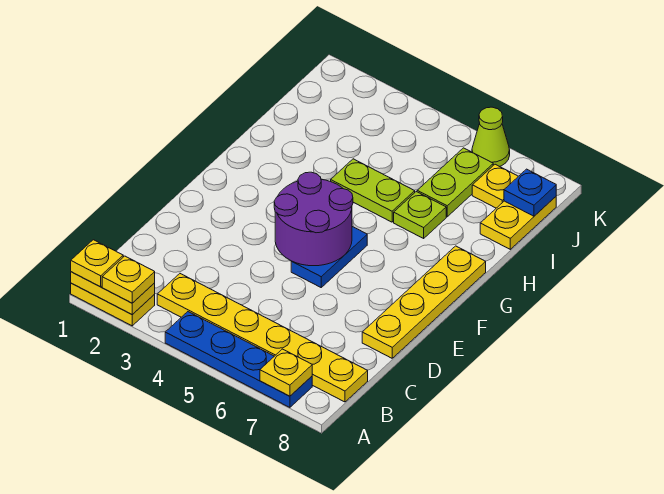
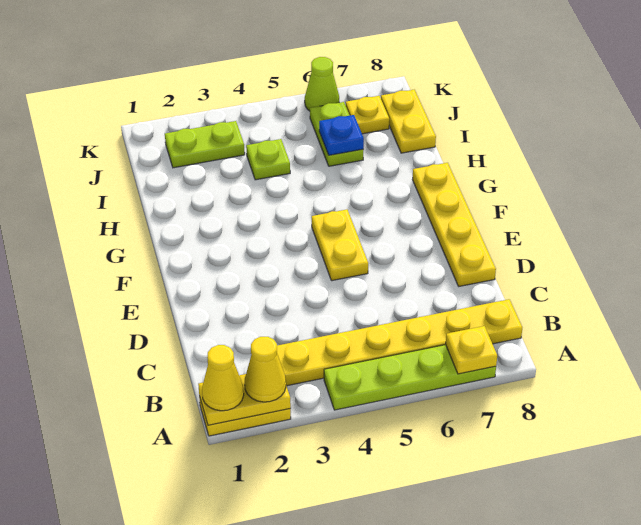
yellow 1x1 plate [71,240,123,287] -> yellow 1x1 cone [202,345,244,411]
yellow 1x1 plate [102,256,155,303] -> yellow 1x1 cone [245,337,286,402]
blue 1x4 plate [165,312,312,407] -> lime 1x4 plate [324,345,496,410]
purple 2x2 round brick [274,172,353,266] -> none
blue 1x2 plate [291,227,367,287] -> yellow 1x2 plate [312,209,368,281]
lime 1x2 plate [331,159,415,222] -> lime 1x2 plate moved to [165,121,245,168]
lime 1x1 plate [394,192,446,238] -> lime 1x1 plate moved to [246,139,290,180]
blue 1x1 plate [504,169,556,216] -> blue 1x1 plate moved to [319,115,364,155]

